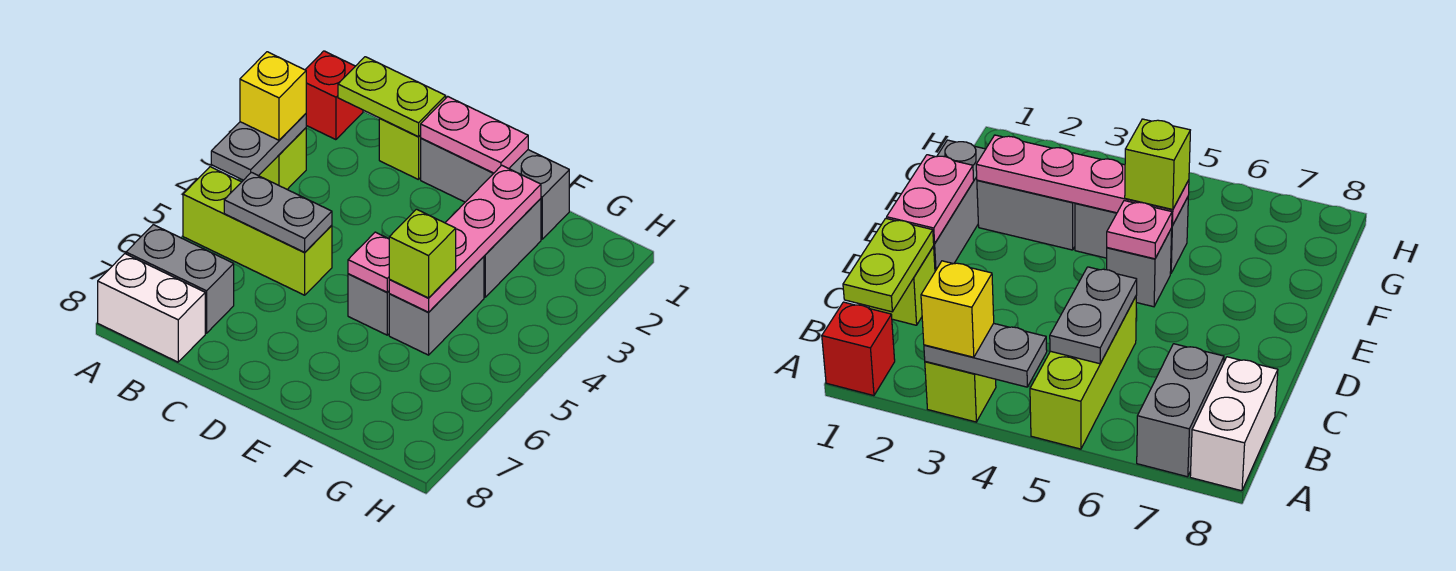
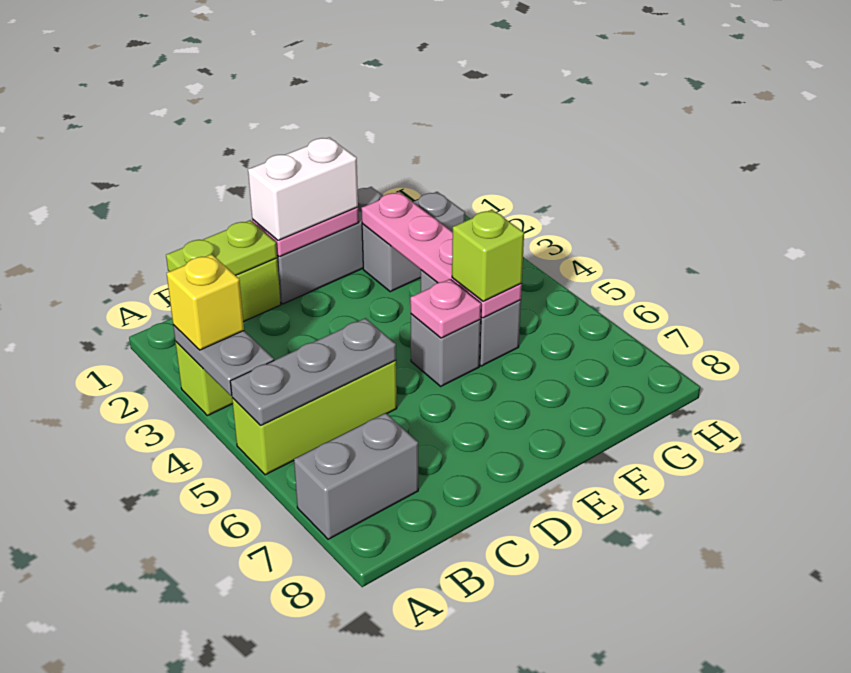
red 1x1 brick [305,51,363,140] -> none
white 1x2 brick [98,254,205,362] -> white 1x2 brick moved to [248,137,358,240]
grey 1x2 plate [224,172,332,252] -> grey 1x3 plate [230,318,396,426]
grey 1x2 brick [484,199,541,297] -> grey 1x2 brick turned to [362,192,465,292]

